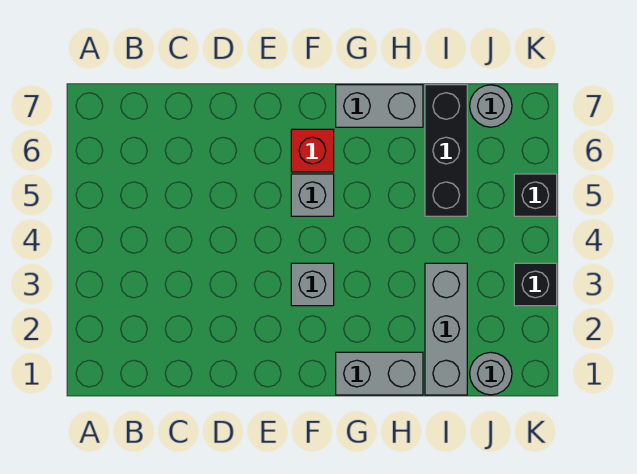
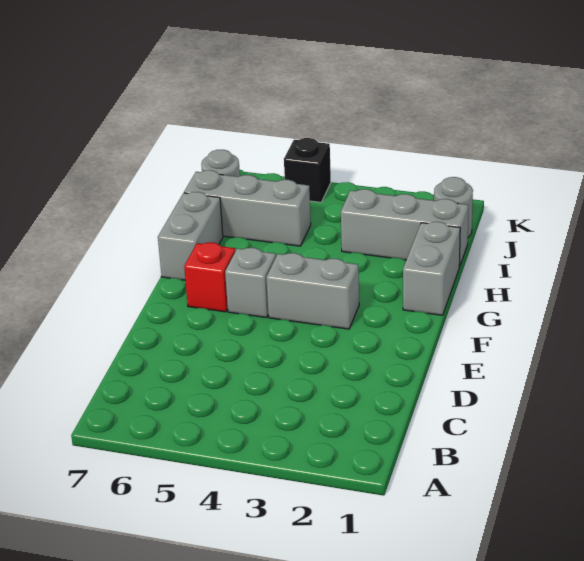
grey 1x1 brick [291,263,334,306] -> grey 1x2 brick [266,253,359,329]
black 1x3 brick [425,85,467,216] -> grey 1x3 brick [184,170,311,246]
black 1x1 brick [514,263,557,306] -> none

